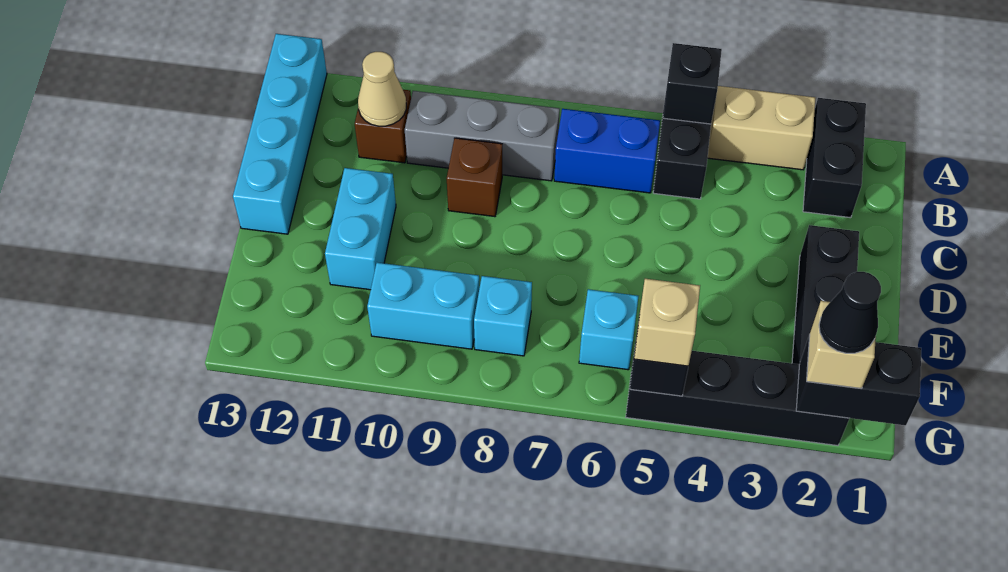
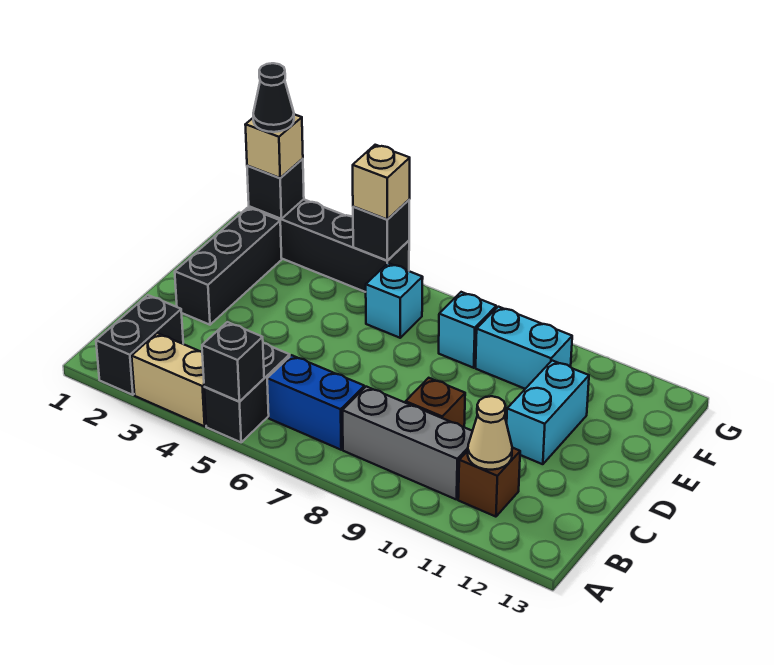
cyan 1x4 brick [233,34,327,234] -> none
black 1x2 brick [796,334,921,425] -> black 1x1 brick [247,159,304,219]

